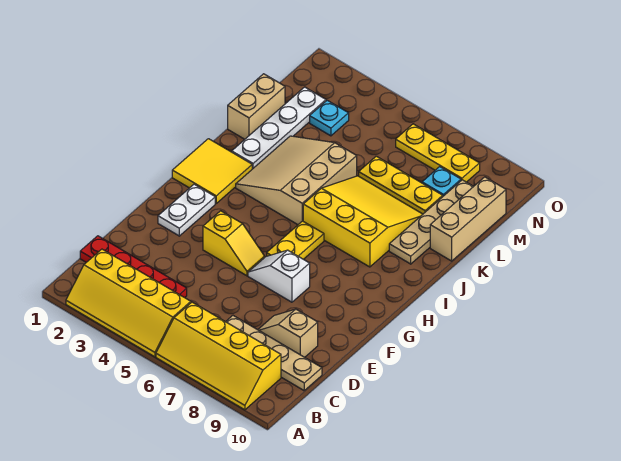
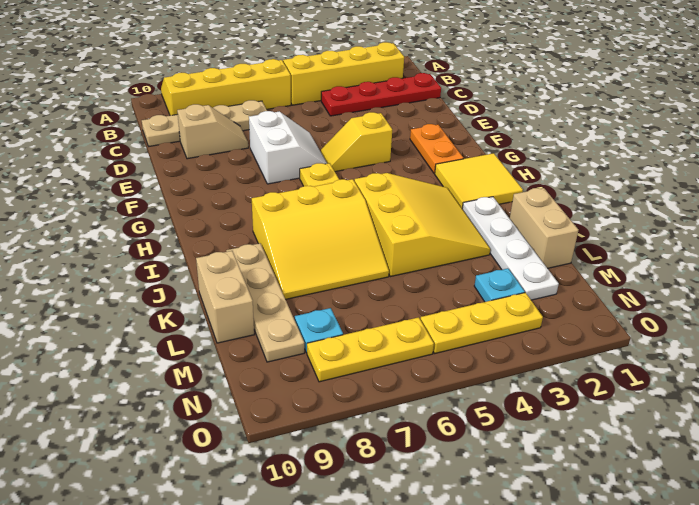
white 1x2 plate [158,184,215,236] -> orange 1x2 plate [410,124,464,174]
white 1x2 slope [248,250,310,302] -> white 2x2 slope [249,111,327,184]
tan 3x3 slope [236,136,357,225] -> yellow 3x3 slope [354,173,490,277]
tan 1x3 brick [430,177,506,261] -> tan 1x2 brick [196,251,254,343]
yellow 1x3 plate [359,156,443,214] -> yellow 1x3 plate moved to [420,293,543,354]

